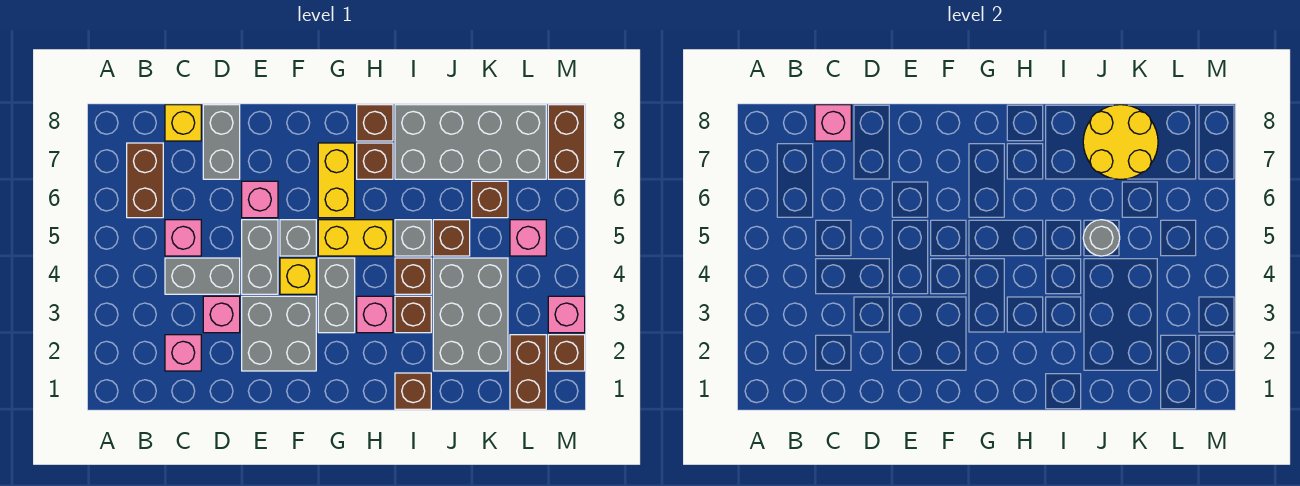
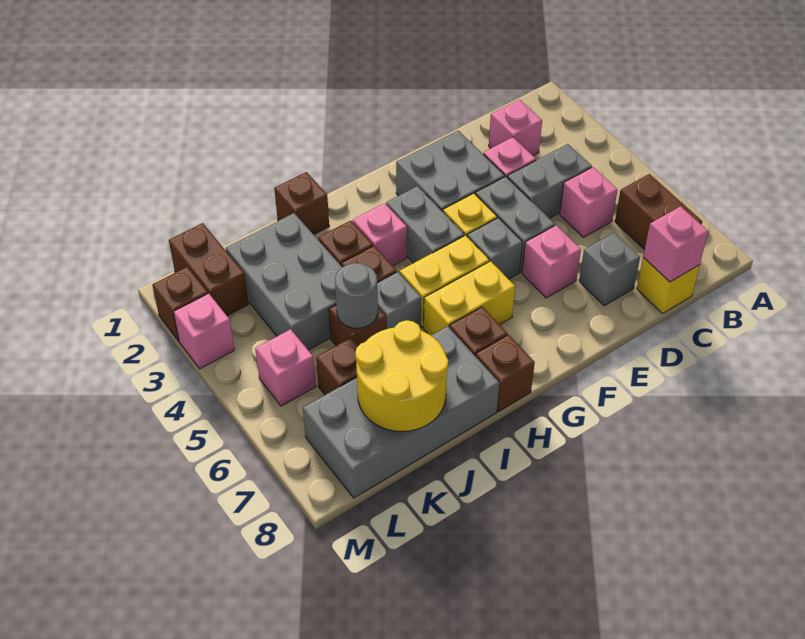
grey 1x2 brick [203,105,240,179] -> grey 1x1 brick [579,233,640,306]
yellow 1x2 brick [318,143,355,218] -> yellow 1x2 brick turned to [424,261,515,335]
brown 1x2 brick [548,105,585,179] -> none

